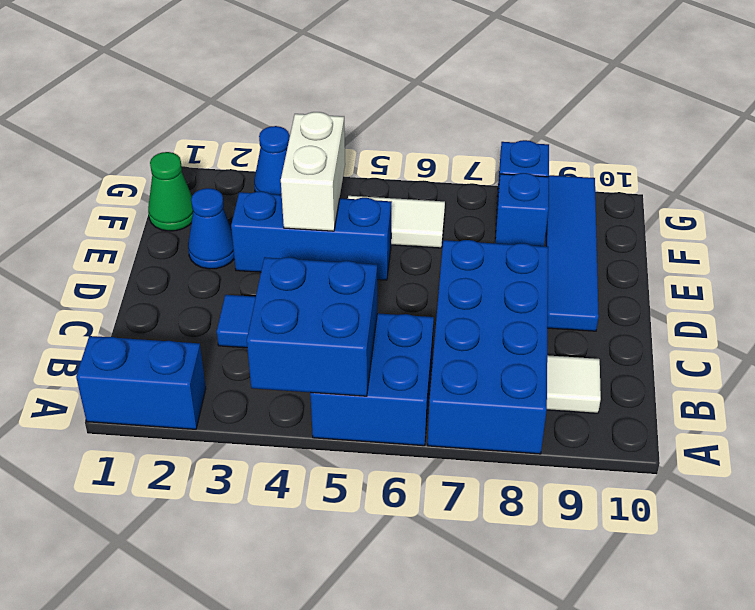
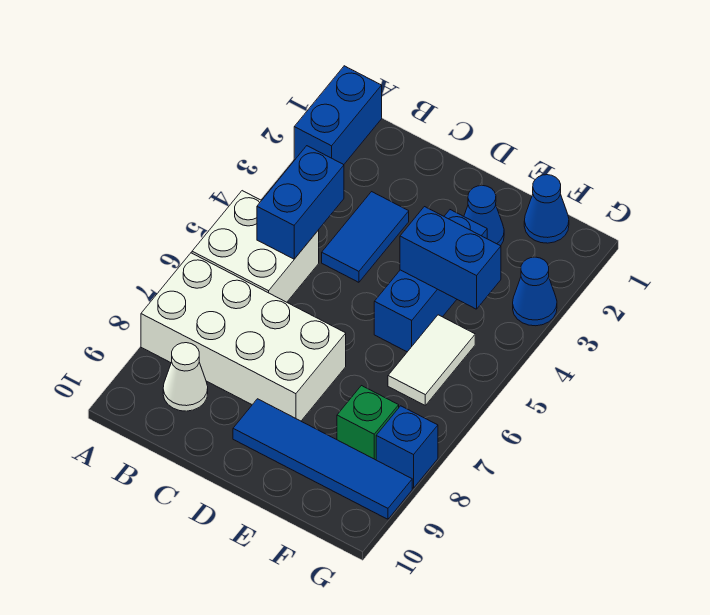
blue 2x2 brick [247,257,377,396] -> blue 1x2 brick [257,146,344,259]
blue 2x2 brick [310,313,434,446] -> white 2x2 brick [192,191,319,302]
blue 2x4 brick [428,240,548,454] -> white 2x4 brick [141,253,346,421]
white 1x1 tile [547,355,601,413] -> white 1x1 cone [163,343,208,411]
white 1x2 brick [281,112,345,231] -> blue 1x2 brick [400,207,501,309]
green 1x1 cone [148,152,193,231] -> blue 1x1 cone [524,175,569,243]
blue 1x1 brick [495,173,549,246] -> green 1x1 brick [337,386,399,460]

